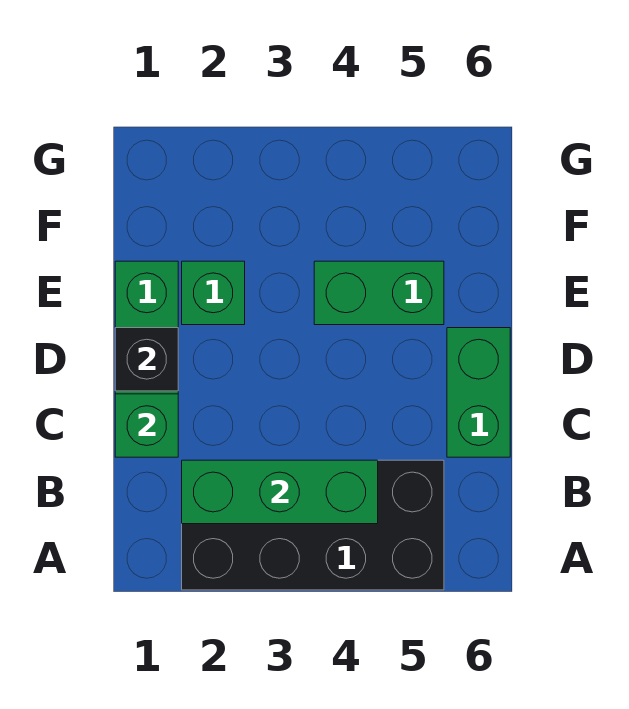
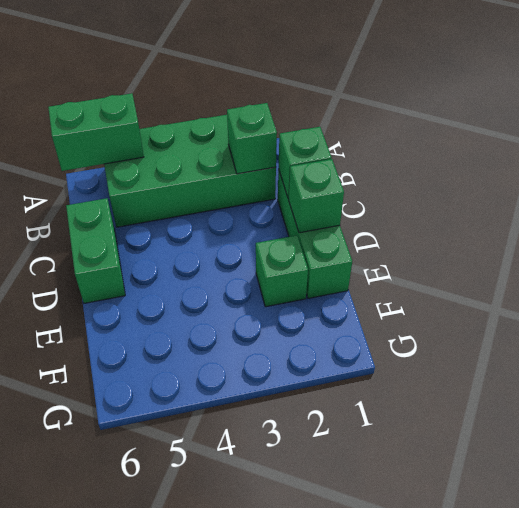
black 2x4 brick [182,460,444,590] -> green 2x4 brick [104,115,276,227]
green 1x3 brick [182,460,378,524] -> green 1x1 brick [227,103,277,174]
black 1x1 brick [115,328,178,391] -> green 1x1 brick [288,159,344,233]
green 1x2 brick [314,261,444,325] -> green 1x2 brick moved to [48,93,144,171]

